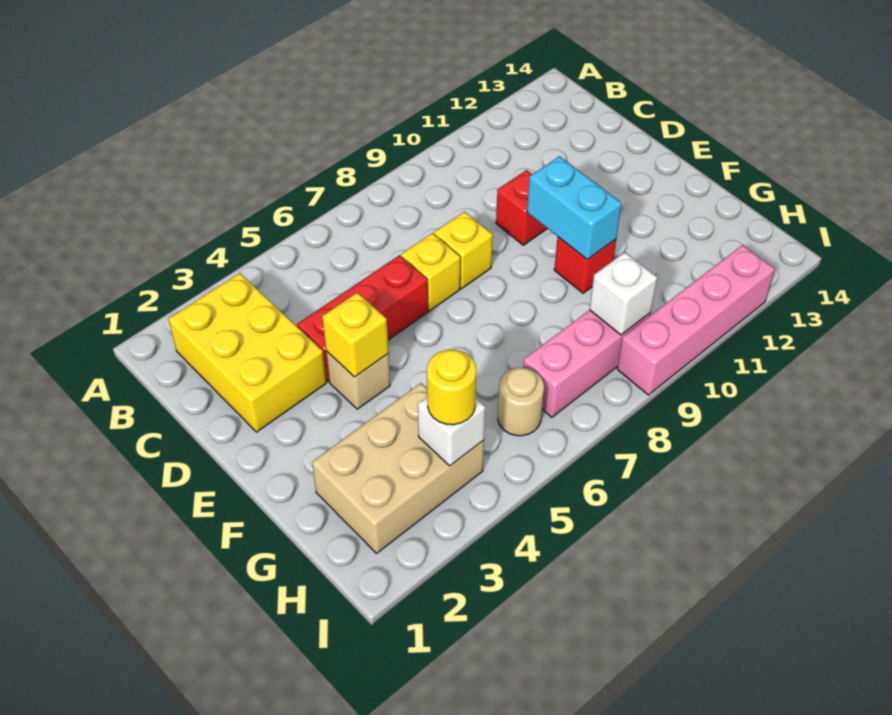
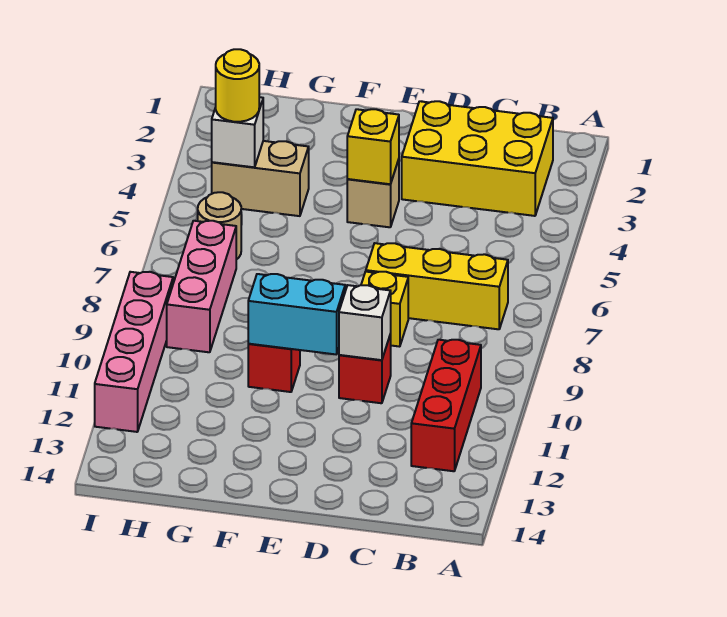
red 1x3 brick [297,255,428,382] -> red 1x3 brick moved to [411,340,481,471]
yellow 1x1 brick [401,233,460,311] -> yellow 1x3 brick [366,243,508,329]
tan 2x3 brick [312,383,484,553] -> tan 1x2 brick [212,141,309,216]
white 1x1 brick [589,252,657,335] -> white 1x1 brick moved to [339,285,391,360]

